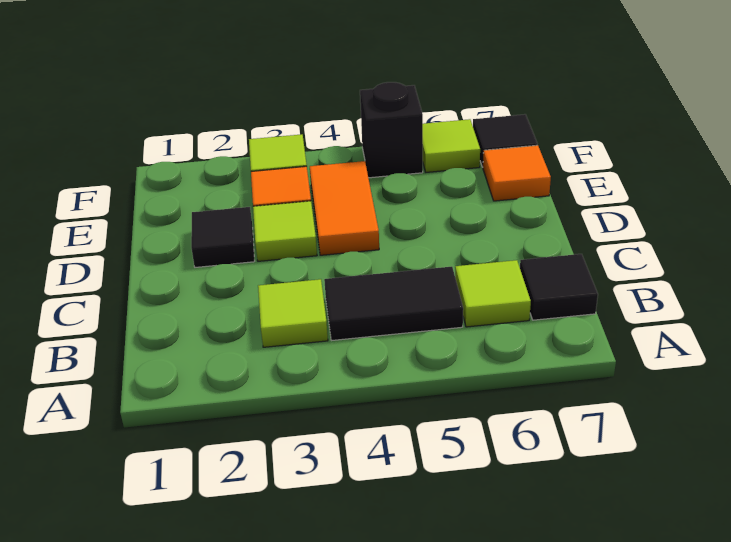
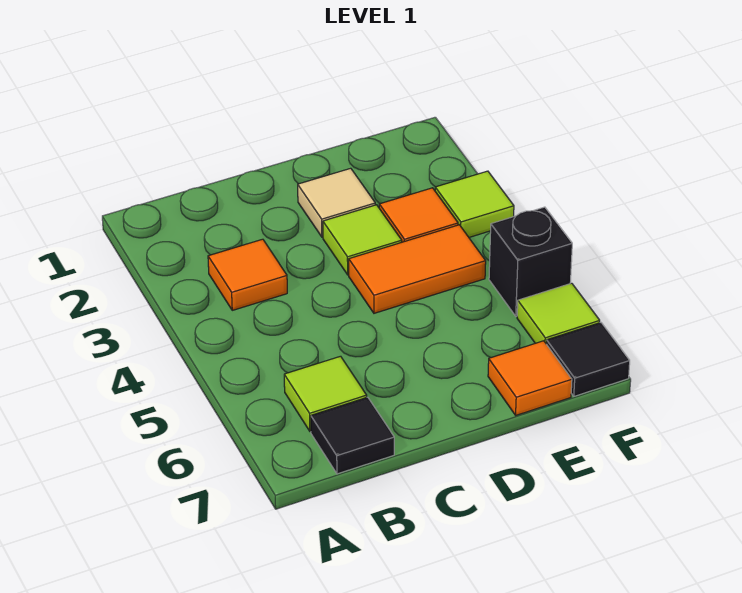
lime 1x1 tile [258,279,328,347] -> orange 1x1 tile [208,239,287,310]
black 1x2 tile [324,267,463,340] -> none
black 1x1 tile [191,207,254,267] -> tan 1x1 tile [298,168,375,237]

